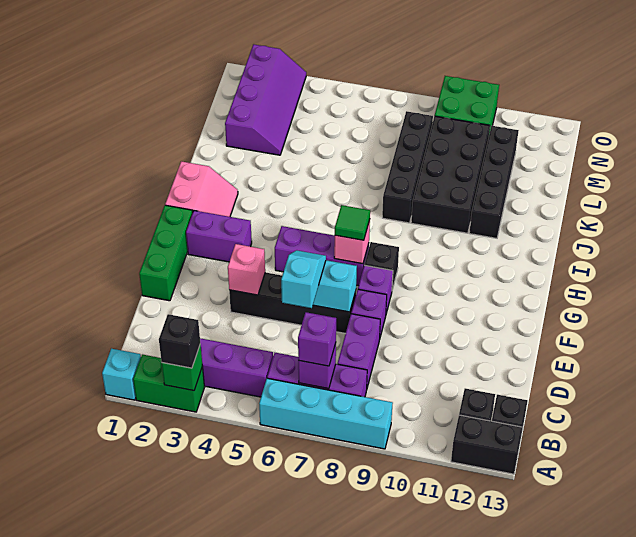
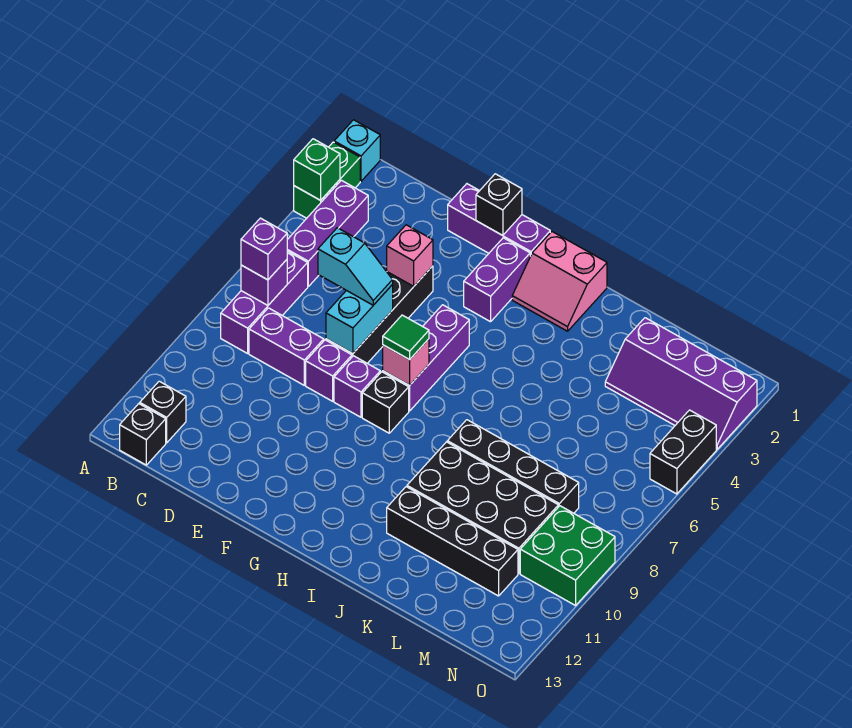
black 1x1 brick [159,314,200,368] -> black 1x1 brick moved to [476,174,522,236]
cyan 1x4 brick [259,378,393,449] -> none
black 1x2 brick [451,415,523,474] -> black 1x2 brick moved to [650,410,716,494]
green 1x3 brick [139,205,193,301] -> purple 1x3 brick [448,184,550,256]

